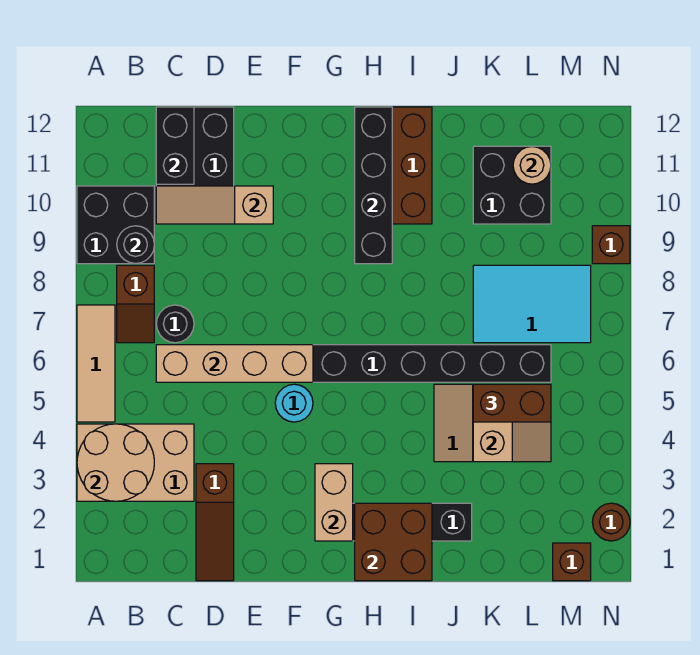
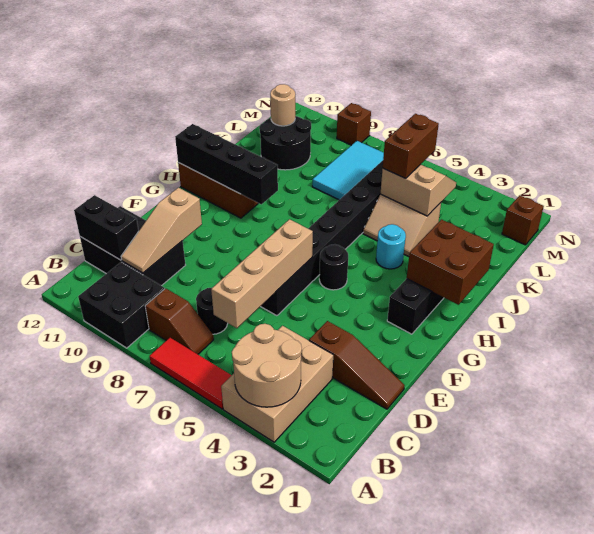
tan 1x3 tile [77,305,115,422] -> red 1x3 tile [150,338,232,409]
black 1x1 round brick [117,226,154,263] -> black 1x1 round brick moved to [319,245,348,290]
cyan 1x1 round brick [275,384,313,422] -> cyan 1x1 round brick moved to [376,224,406,269]
tan 1x2 brick [315,464,353,541] -> none
black 2x2 brick [473,146,551,224] -> black 2x2 round brick [259,116,311,170]
brown 1x1 round brick [592,503,630,541] -> none

